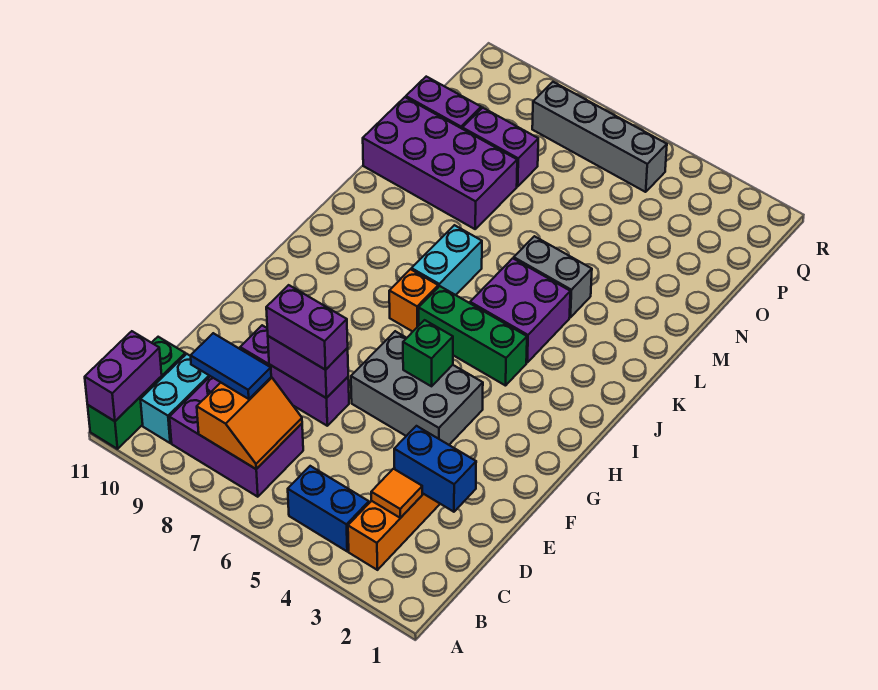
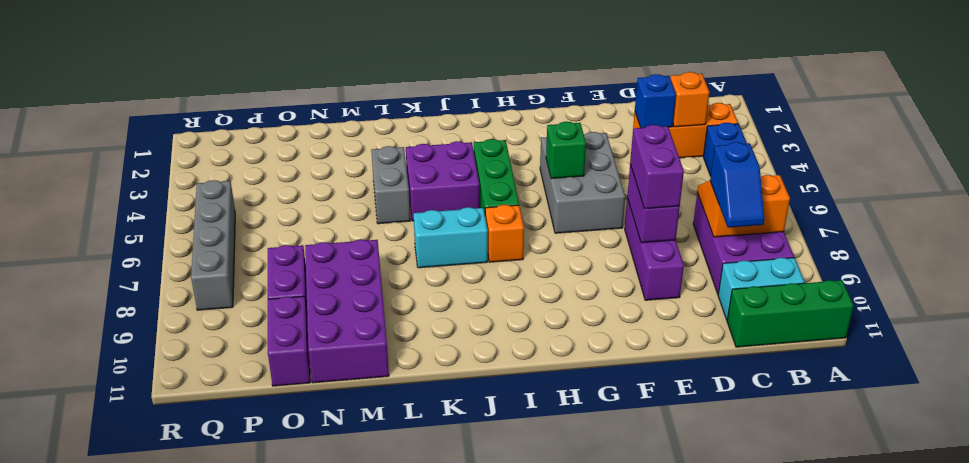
purple 1x2 brick [85,331,162,421] -> none
orange 1x1 tile [371,469,422,518] -> orange 1x1 brick [670,72,710,127]
blue 1x2 tile [191,333,271,399] -> blue 1x2 slope [710,142,764,228]
blue 1x2 brick [394,426,476,512] -> blue 1x1 brick [635,74,676,128]

